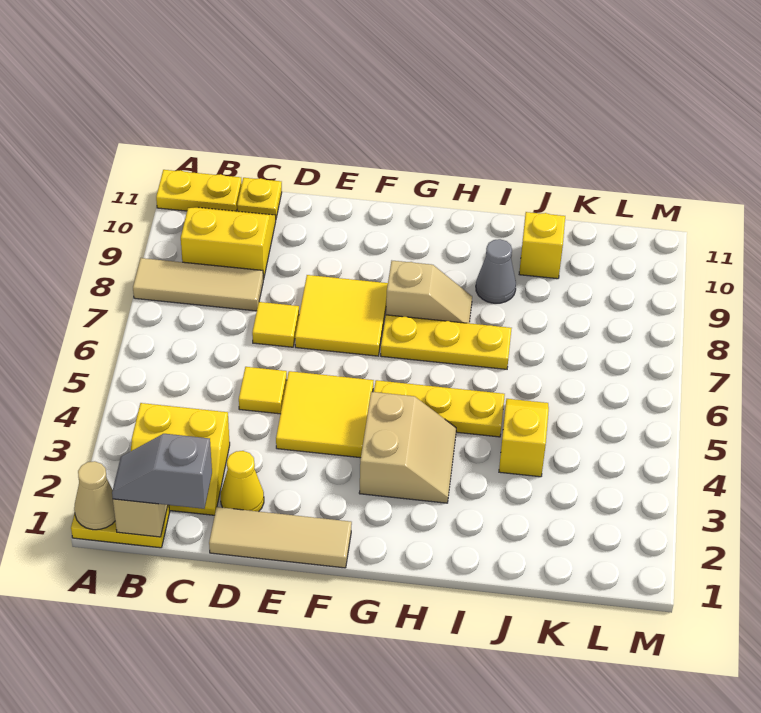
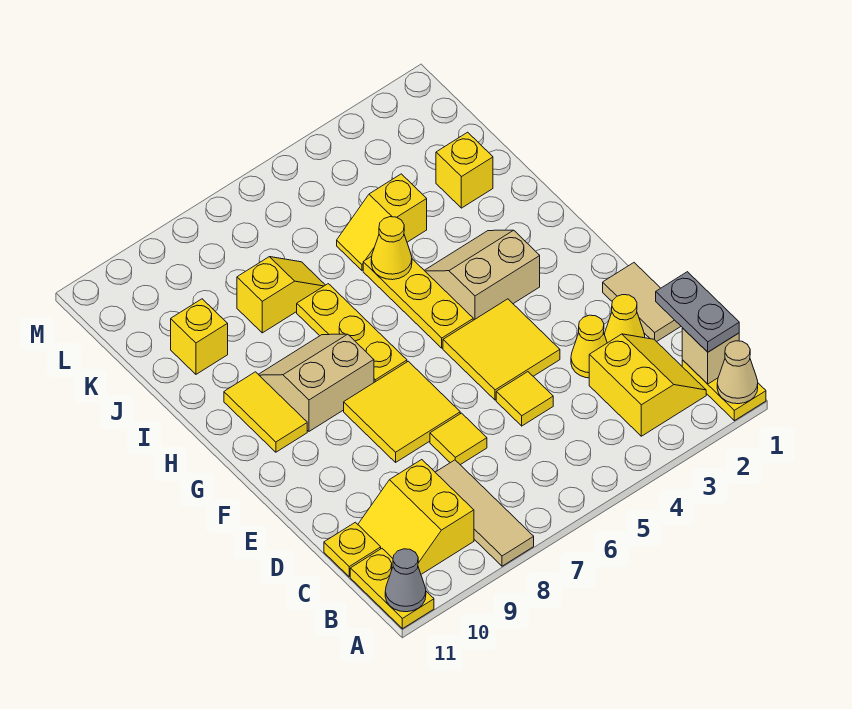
grey 1x2 slope [112,434,212,509] -> grey 1x2 plate [656,272,739,352]
tan 1x3 tile [209,507,352,568] -> tan 1x2 tile [603,263,681,342]
none -> yellow 1x1 cone [571,315,607,378]
tan 1x2 slope [386,261,472,323] -> tan 2x2 slope [258,334,374,431]
none -> yellow 1x2 tile [224,372,307,452]
none -> yellow 1x1 cone [371,217,412,280]
grey 1x1 cone [476,239,516,303] -> grey 1x1 cone moved to [385,549,426,612]
none -> yellow 1x1 brick [436,132,493,208]
none -> yellow 1x2 slope [237,257,325,333]

